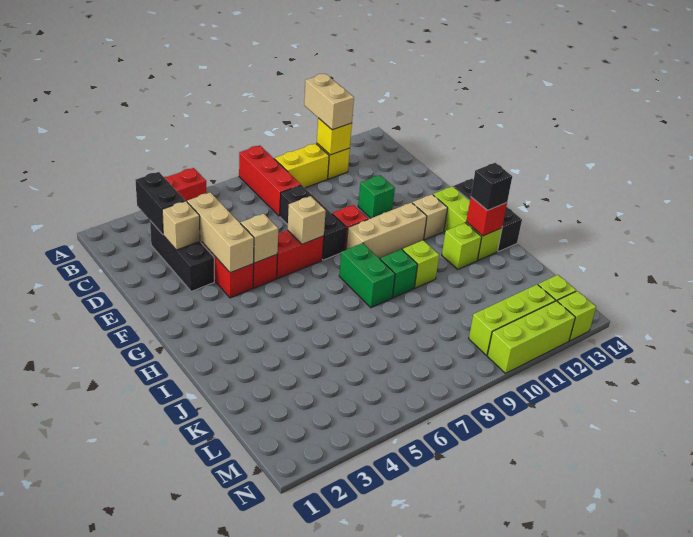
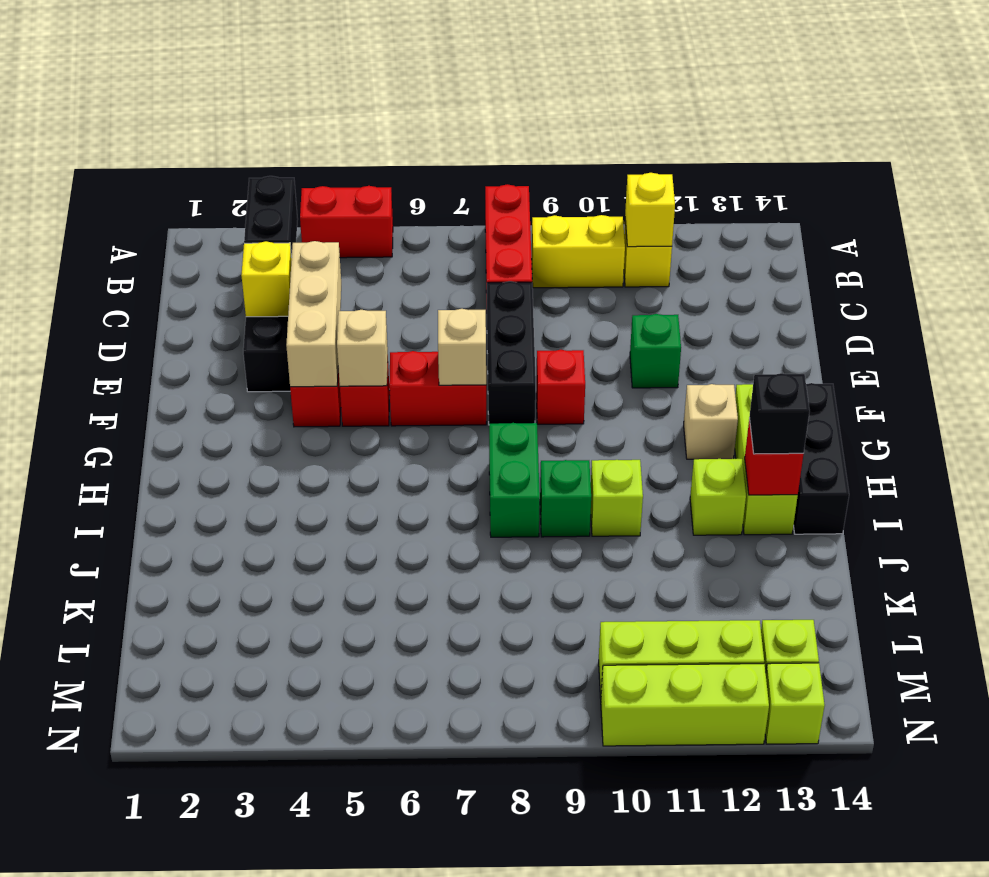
tan 1x2 brick [304,74,354,130] -> none
tan 1x1 brick [162,201,200,250] -> yellow 1x1 brick [241,241,292,317]
tan 1x3 brick [346,203,427,259] -> none

